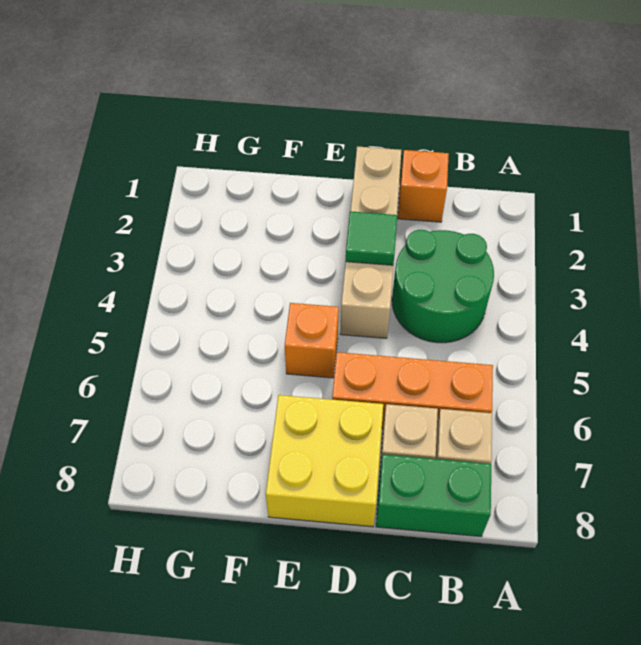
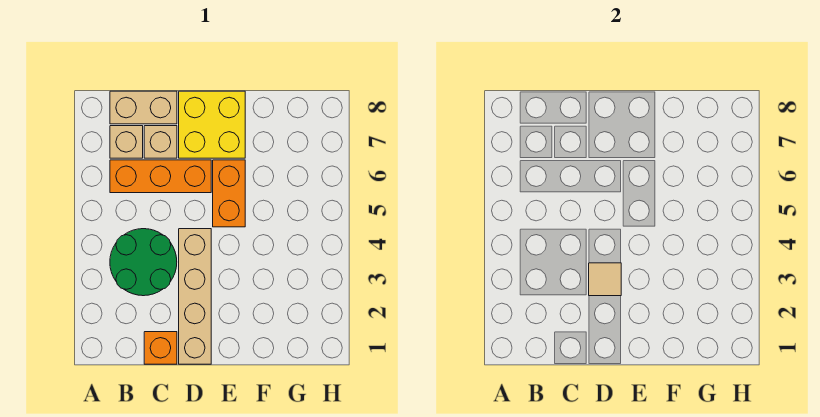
green 1x2 brick [376,454,491,537] -> tan 1x2 brick [110,91,177,124]
green 1x1 tile [346,211,397,265] -> tan 1x1 tile [589,263,621,296]
orange 1x1 brick [285,303,339,378] -> orange 1x2 brick [213,160,245,227]

